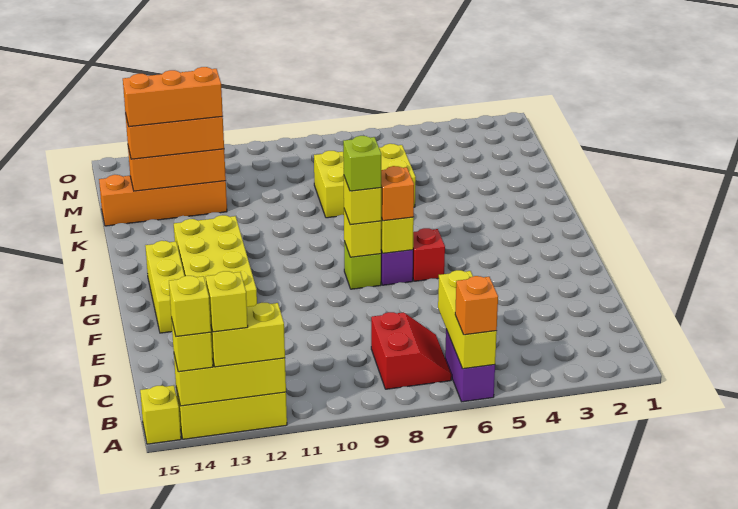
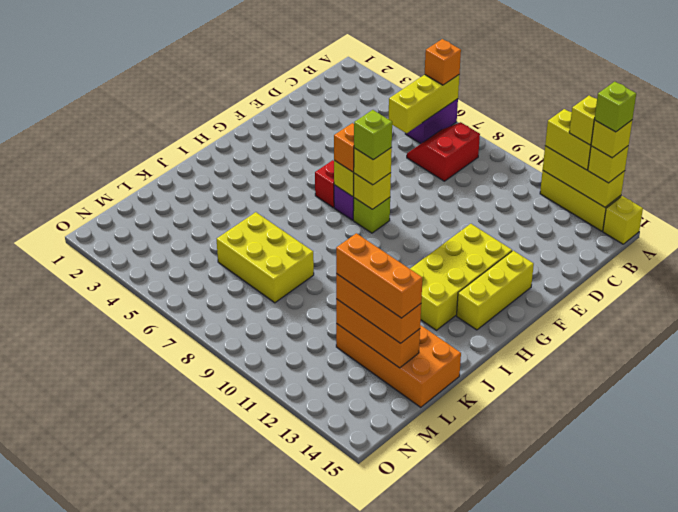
none -> lime 1x1 brick [594,82,636,132]
orange 1x4 brick [99,175,227,226] -> orange 2x4 brick [336,324,461,407]

